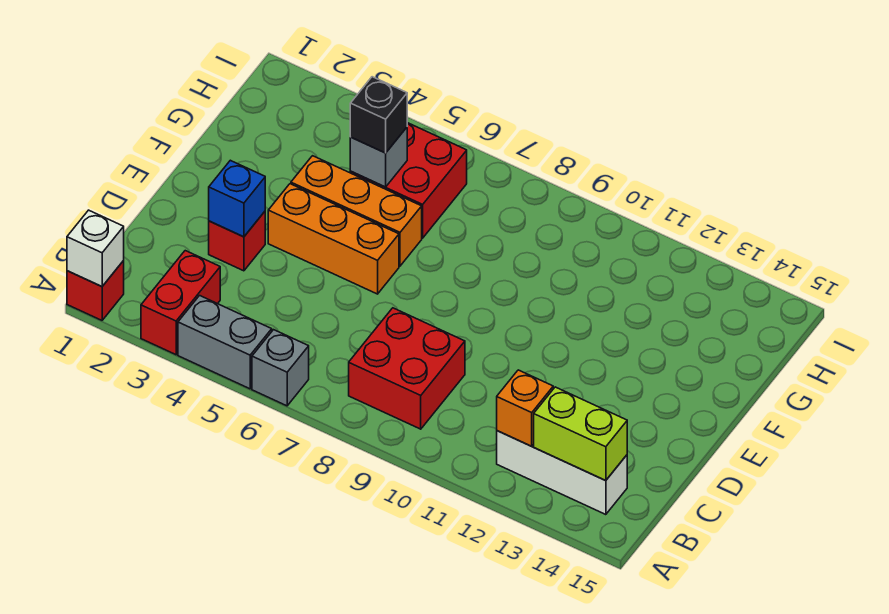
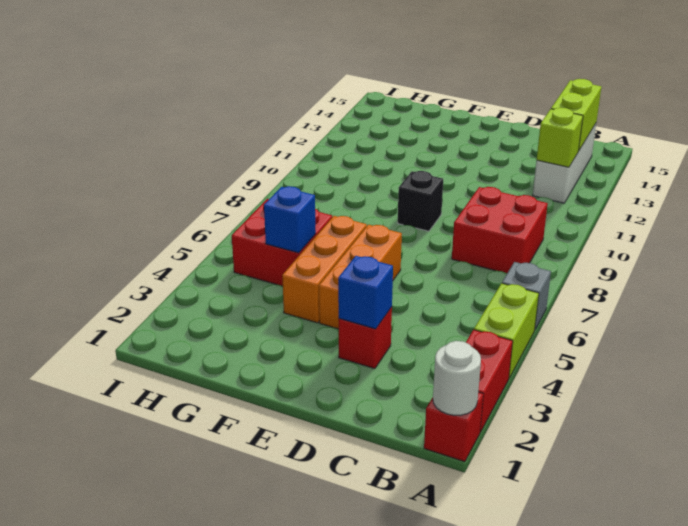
white 1x1 brick [67,210,124,287] -> white 1x1 round brick [433,341,481,416]
red 1x2 brick [141,251,220,355] -> red 1x2 brick turned to [466,330,513,432]
grey 1x2 brick [178,296,272,389] -> lime 1x2 brick [474,283,539,378]
orange 1x1 brick [497,370,553,446] -> lime 1x1 brick [537,108,583,167]
grey 1x1 brick [350,127,407,187] -> blue 1x1 brick [264,186,316,253]
black 1x1 brick [350,77,407,153] -> black 1x1 brick moved to [398,171,443,231]

